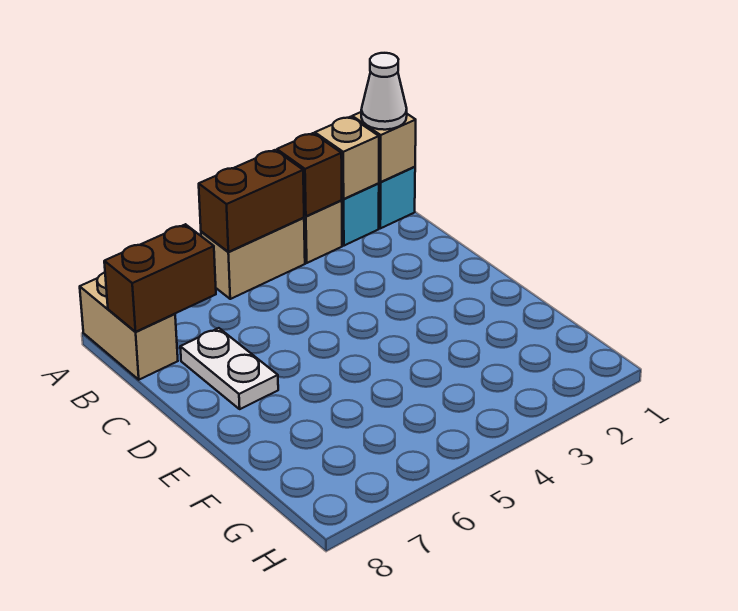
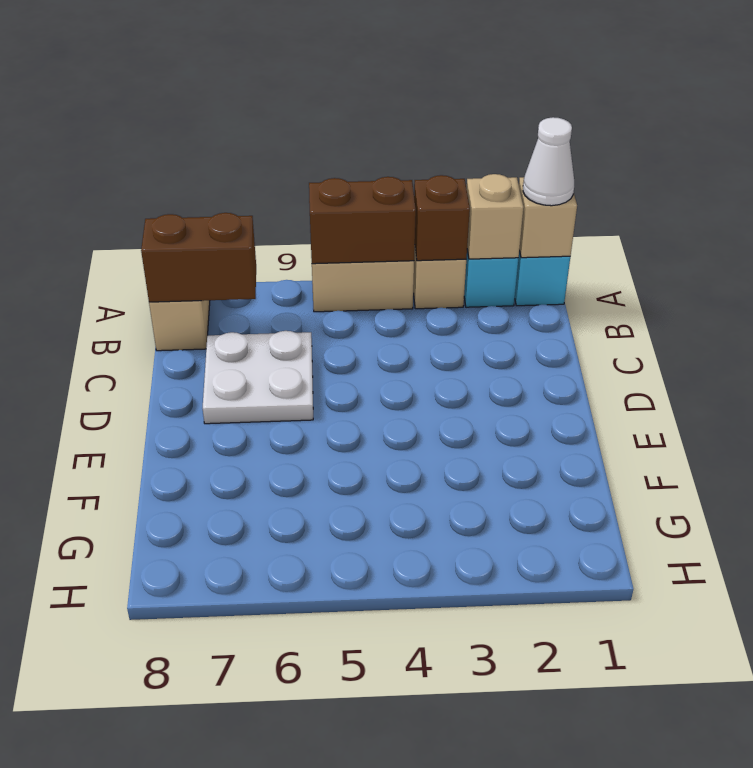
white 1x2 plate [180,328,278,409] -> white 2x2 plate [203,331,313,424]

